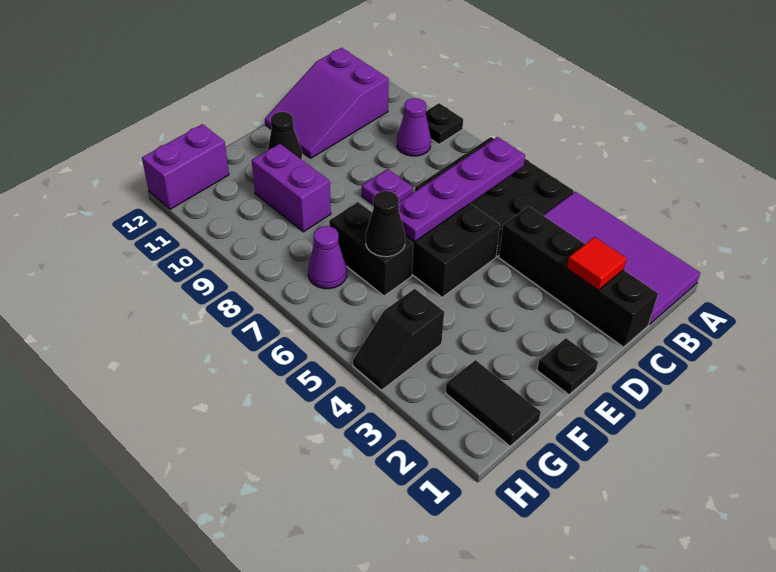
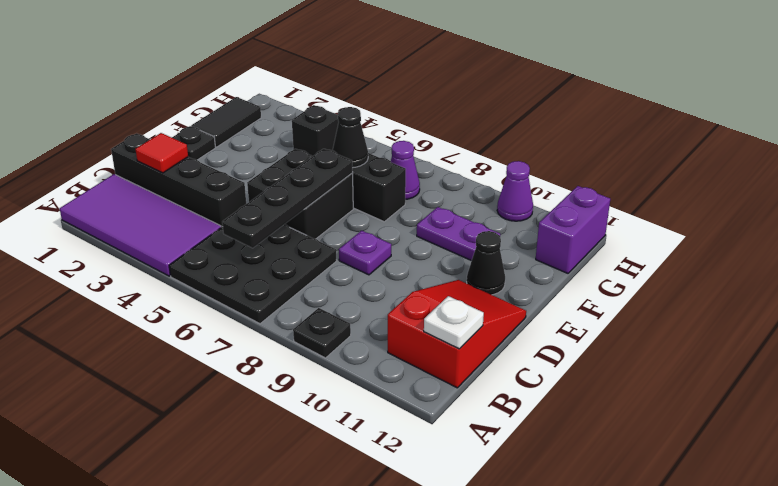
purple 1x4 plate [398,137,525,242] -> black 1x4 plate [222,149,353,248]
purple 1x1 cone [397,98,431,156] -> purple 1x1 cone moved to [497,161,533,221]
purple 2x3 slope [265,48,389,158] -> red 2x3 slope [388,280,526,388]
none -> white 1x1 plate [424,296,484,349]
purple 1x2 brick [252,144,331,232] -> purple 1x2 plate [417,207,500,261]
black 1x2 tile [446,360,541,446] -> black 1x2 tile turned to [191,97,261,147]

